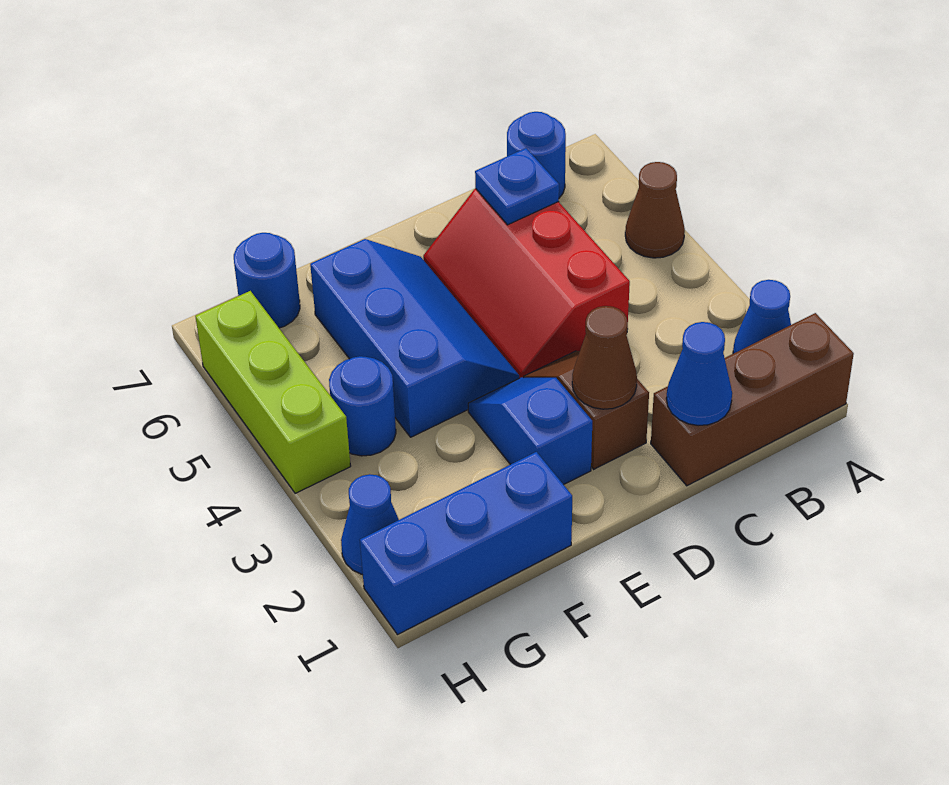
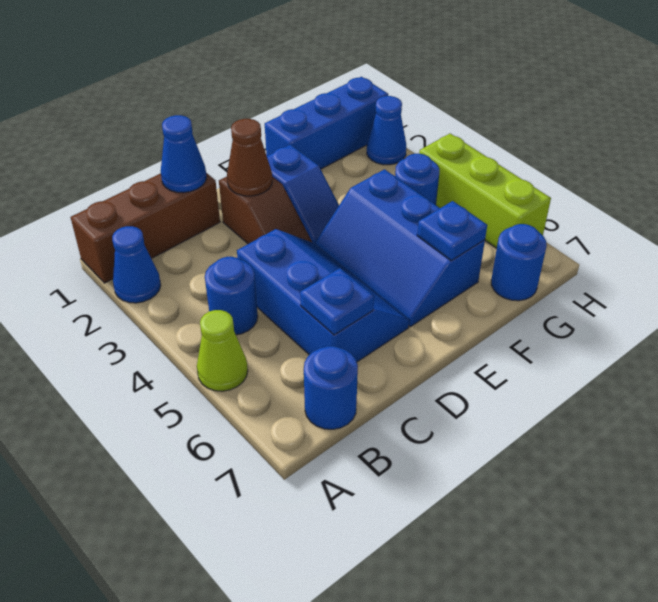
brown 1x1 cone [625,162,685,258] -> lime 1x1 cone [197,310,248,391]
none -> blue 1x1 round brick [205,257,258,335]
red 2x3 slope [423,189,630,378] -> blue 2x3 slope [237,229,409,362]
none -> blue 1x1 plate [417,201,487,261]

